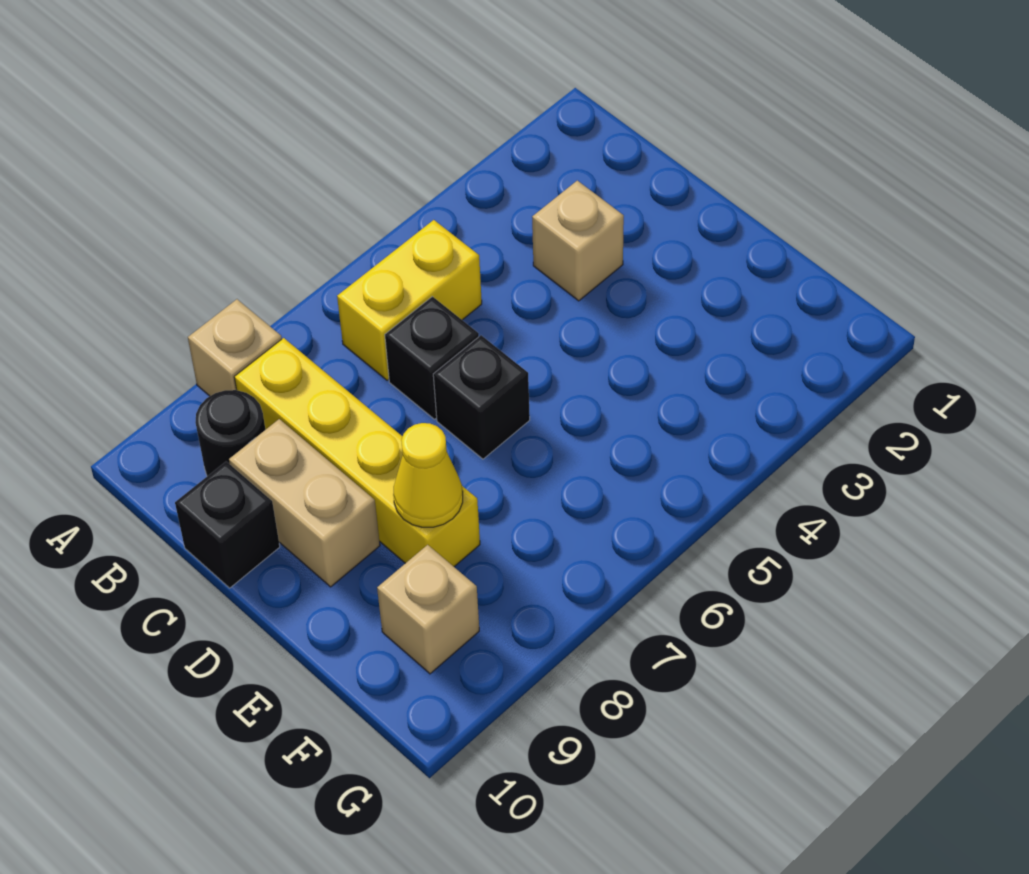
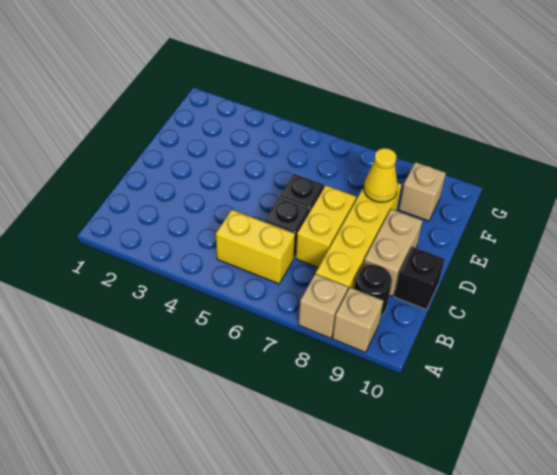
tan 1x1 brick [532,181,624,301] -> tan 1x1 brick moved to [333,288,383,352]
none -> yellow 1x2 brick [296,186,356,268]

